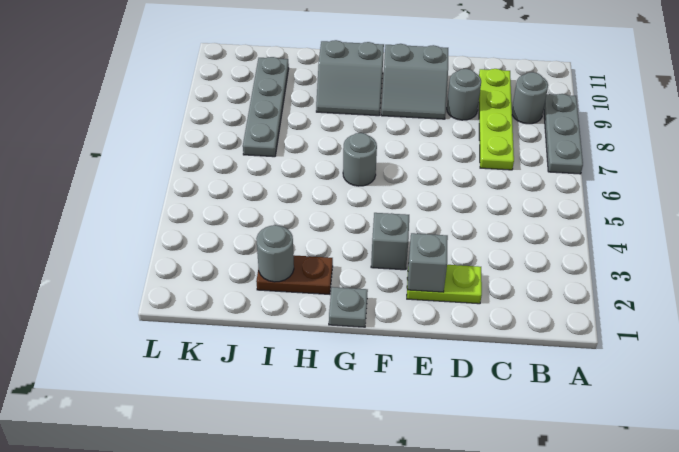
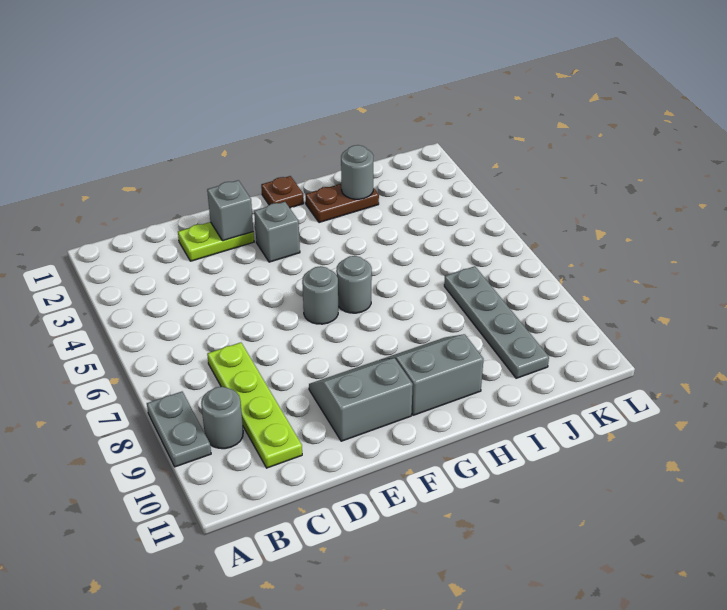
grey 1x3 plate [544,94,583,174] -> grey 1x2 plate [147,392,211,467]
grey 1x1 round brick [447,69,481,120] -> grey 1x1 round brick moved to [302,266,338,324]
grey 1x1 plate [329,287,368,327] -> brown 1x1 plate [261,176,304,208]

